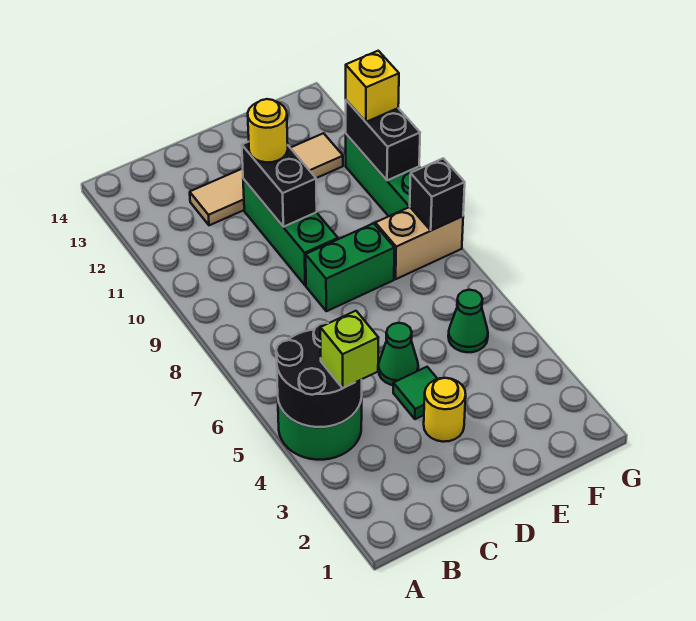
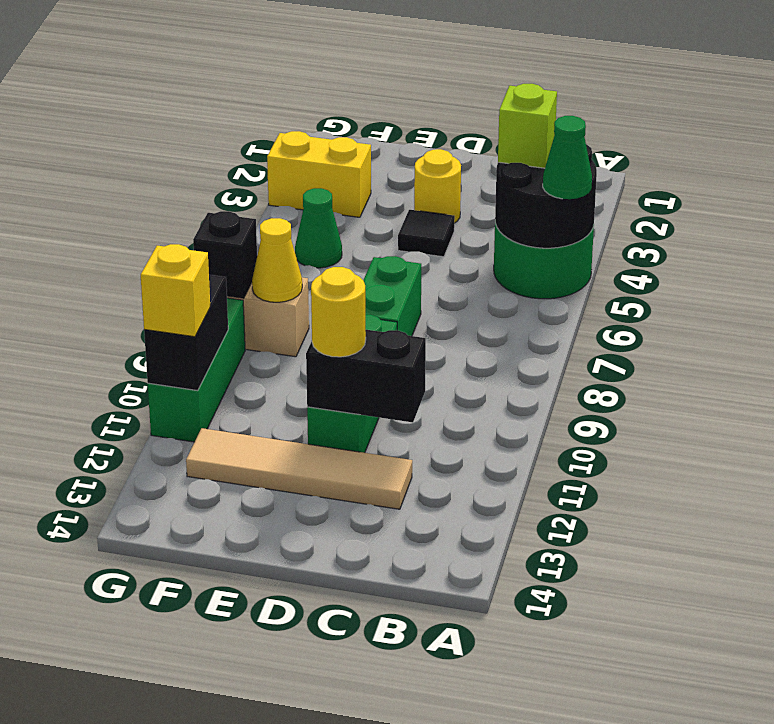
green 1x1 tile [393,367,437,419] -> black 1x1 tile [398,210,455,257]
green 1x1 cone [379,323,418,385] -> green 1x1 cone moved to [543,116,592,199]
green 1x2 brick [306,223,395,311] -> green 1x2 brick turned to [363,256,421,336]
black 1x2 brick [242,142,317,227] -> black 1x2 brick turned to [306,329,426,422]
none -> yellow 1x2 brick [267,131,371,217]
none -> yellow 1x1 cone [252,218,302,302]

